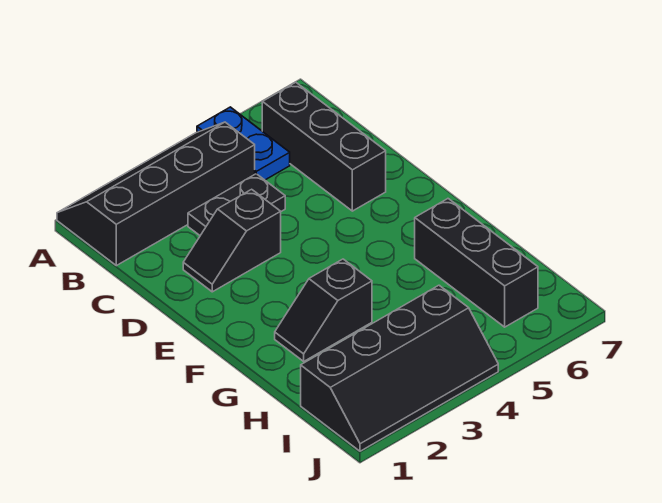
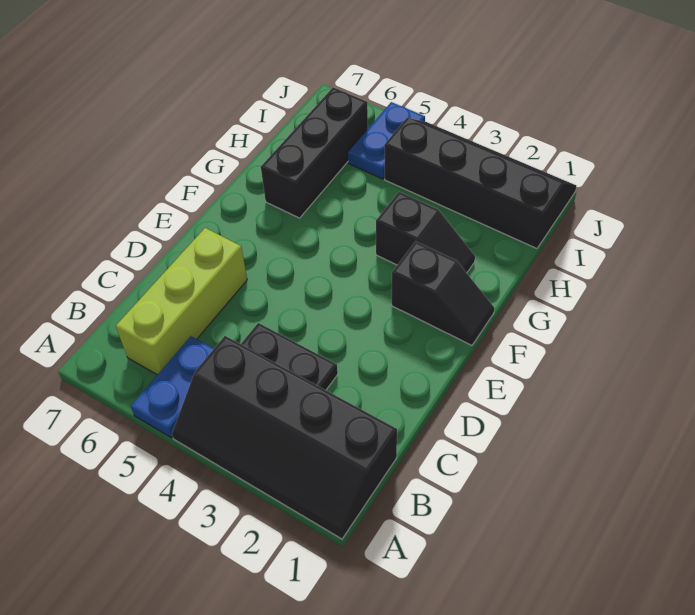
black 1x3 brick [262,82,386,211] -> lime 1x3 brick [116,228,247,375]
black 1x2 slope [183,189,281,292] -> black 1x2 slope moved to [391,241,494,345]
none -> blue 1x2 plate [348,102,425,179]

